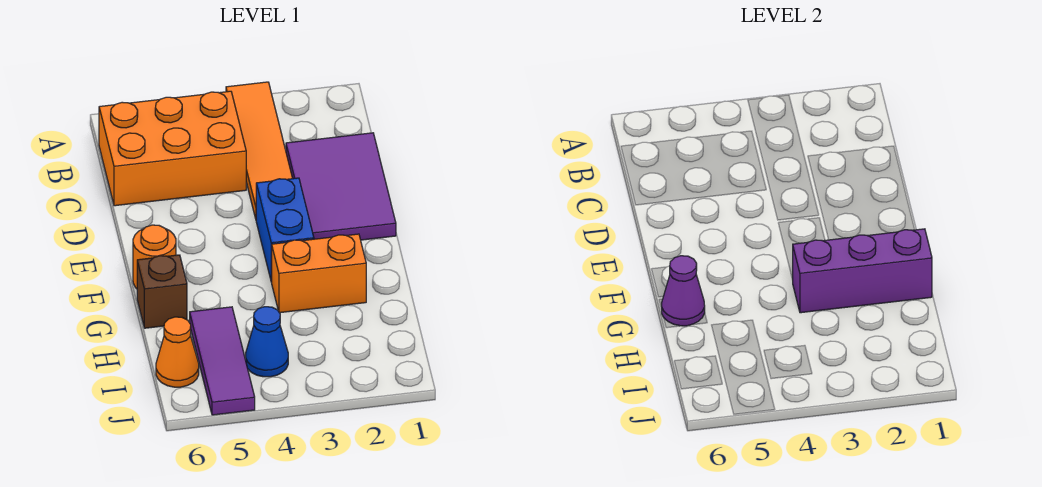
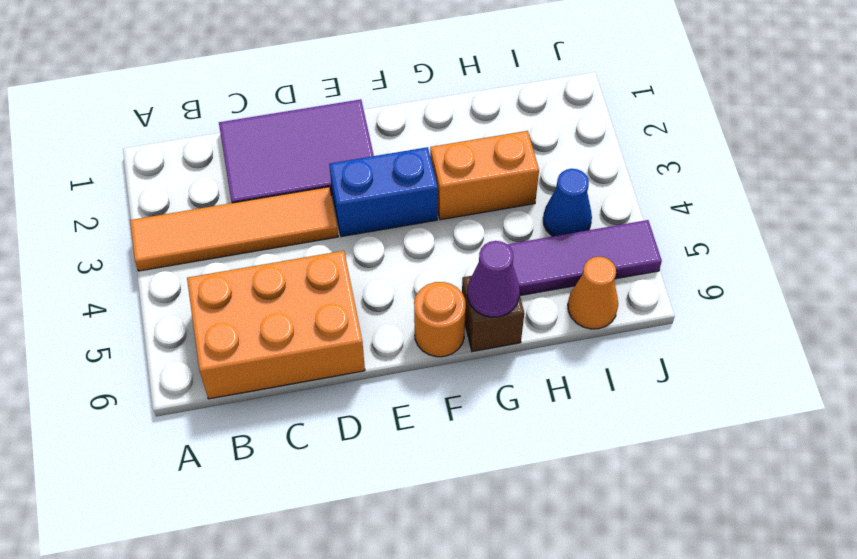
orange 2x3 brick [99,91,246,206] -> orange 2x3 brick turned to [187,251,365,399]
purple 1x3 brick [793,229,932,313] -> none
orange 1x2 brick [272,234,366,313] -> orange 1x2 brick turned to [430,131,539,220]

